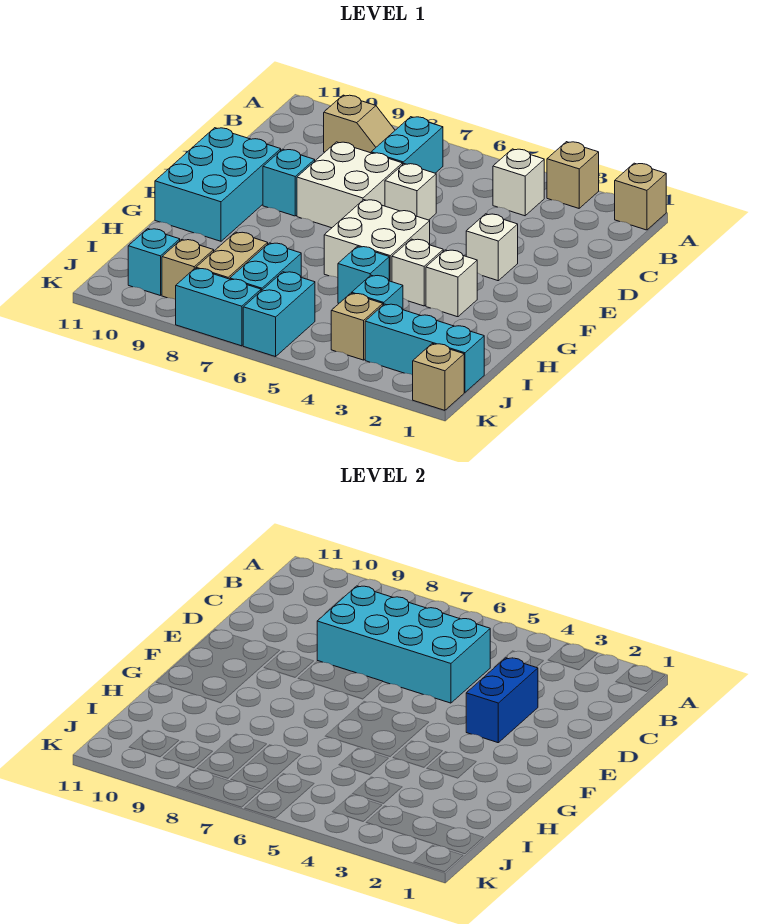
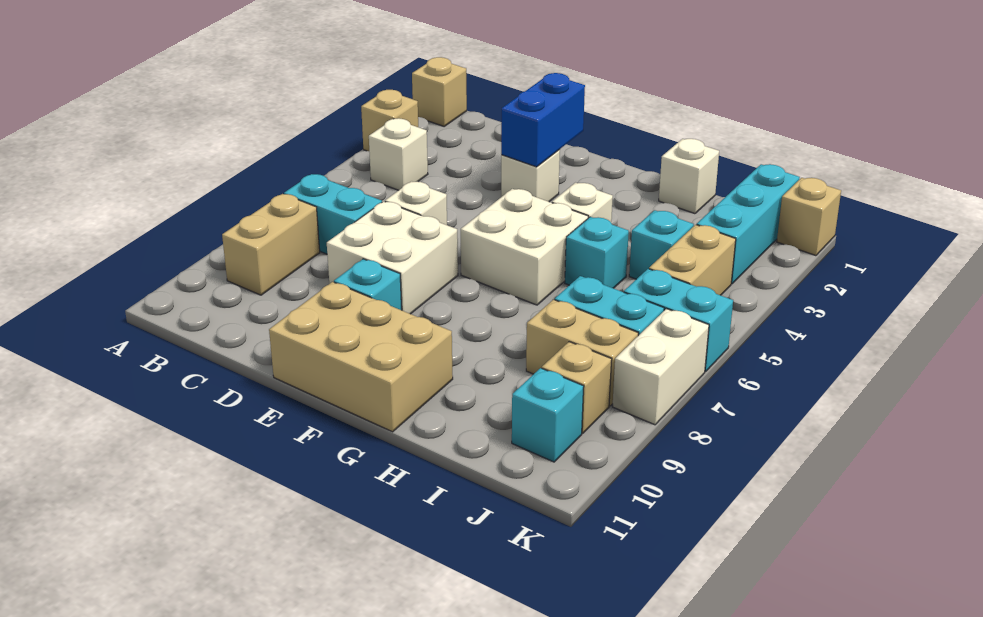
tan 1x2 slope [324,95,395,153] -> tan 1x2 brick [222,194,320,295]
cyan 2x4 brick [317,586,490,703] -> none
blue 1x2 brick [466,658,538,743] -> blue 1x2 brick turned to [501,73,585,167]
cyan 2x3 brick [155,128,281,241] -> tan 2x3 brick [269,282,453,432]
white 1x1 brick [426,250,477,317] -> white 1x1 brick moved to [659,139,719,214]
tan 1x1 brick [331,293,383,360] -> tan 1x2 brick [649,225,736,295]
cyan 1x2 brick [176,268,261,346] -> white 1x2 brick [612,309,709,425]

